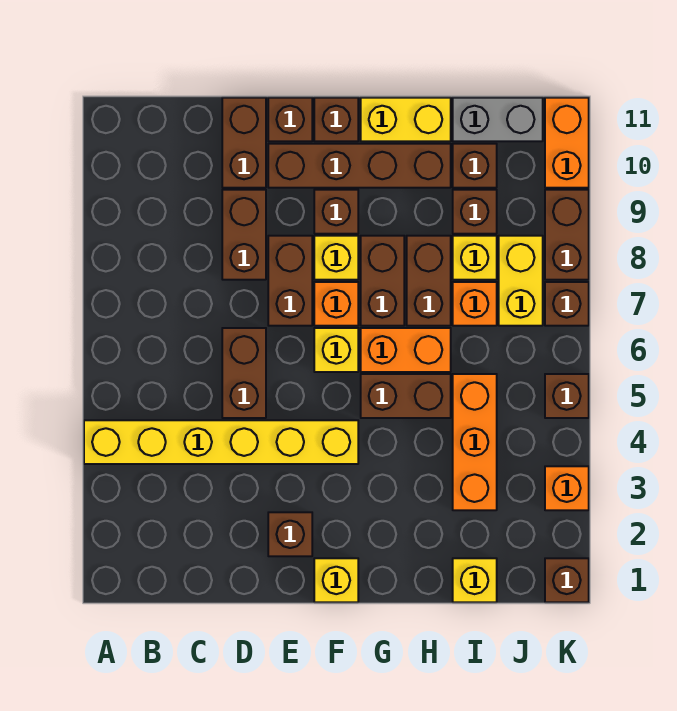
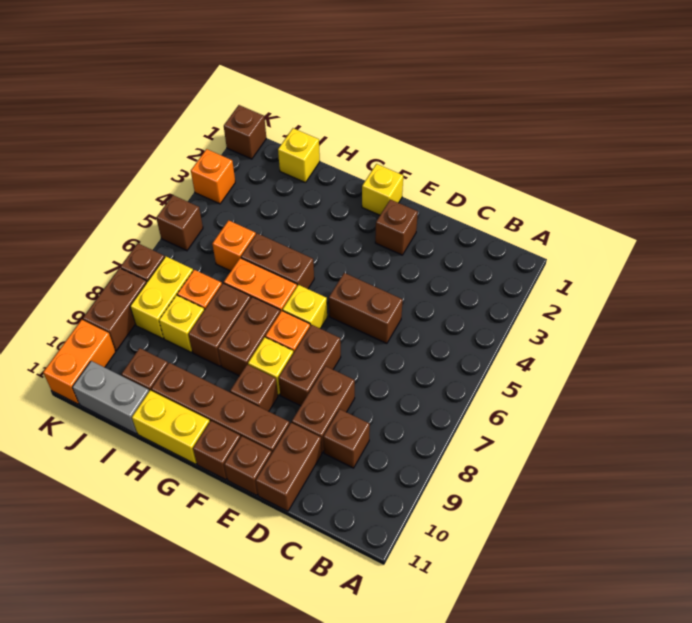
yellow 1x6 brick [84,420,358,464] -> none
brown 1x2 brick [222,328,266,418] -> brown 1x2 brick turned to [329,273,403,344]
orange 1x3 brick [453,374,497,510] -> orange 1x1 brick [212,220,256,271]
brown 1x1 brick [453,190,497,234] -> brown 1x1 brick moved to [323,409,370,468]

